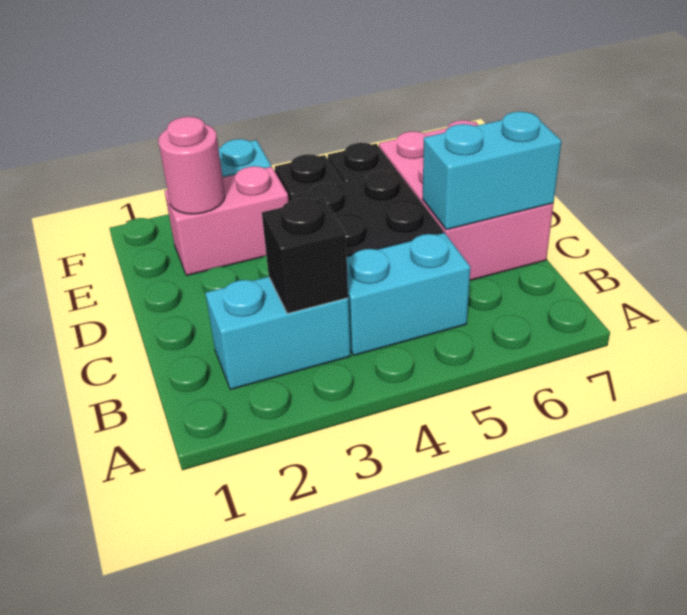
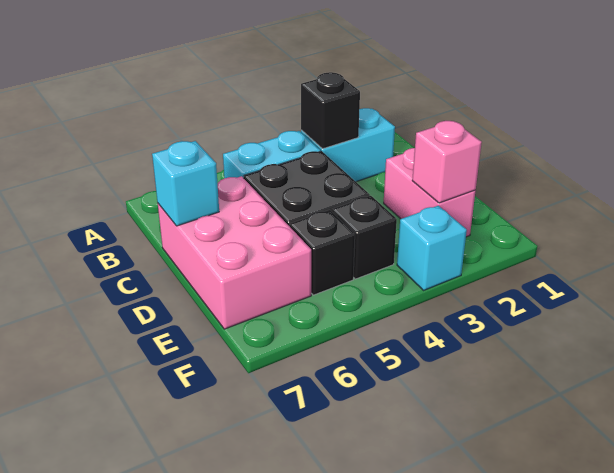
cyan 1x2 brick [423,112,562,230] -> cyan 1x1 brick [152,141,219,226]
pink 1x2 brick [165,166,289,276] -> pink 1x2 brick turned to [384,148,475,237]
pink 1x1 round brick [158,117,225,214] -> pink 1x1 brick [412,121,482,203]

